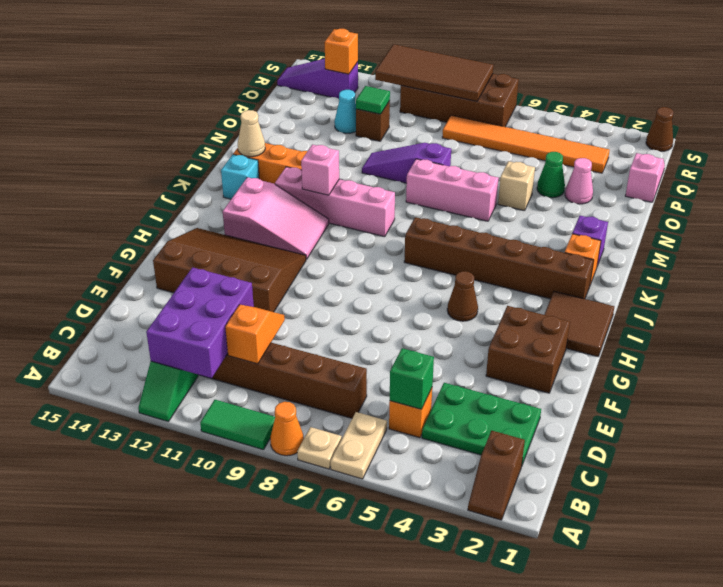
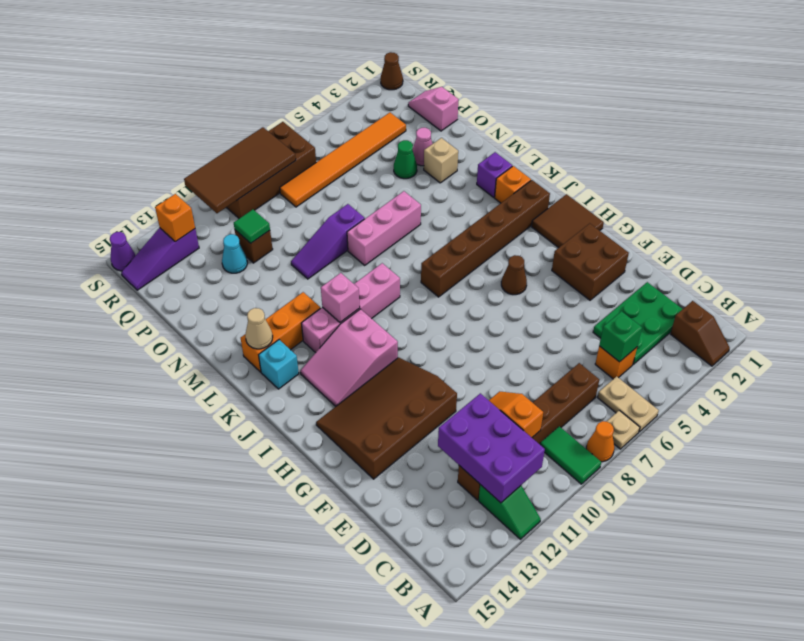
green 1x2 tile [200,400,275,450] -> green 1x2 tile turned to [540,426,601,484]
pink 2x3 slope [223,177,329,259] -> pink 2x3 slope turned to [300,309,398,406]
tan 1x1 brick [498,161,535,211] -> tan 1x1 brick moved to [424,138,458,183]
none -> purple 1x1 cone [110,232,136,271]

